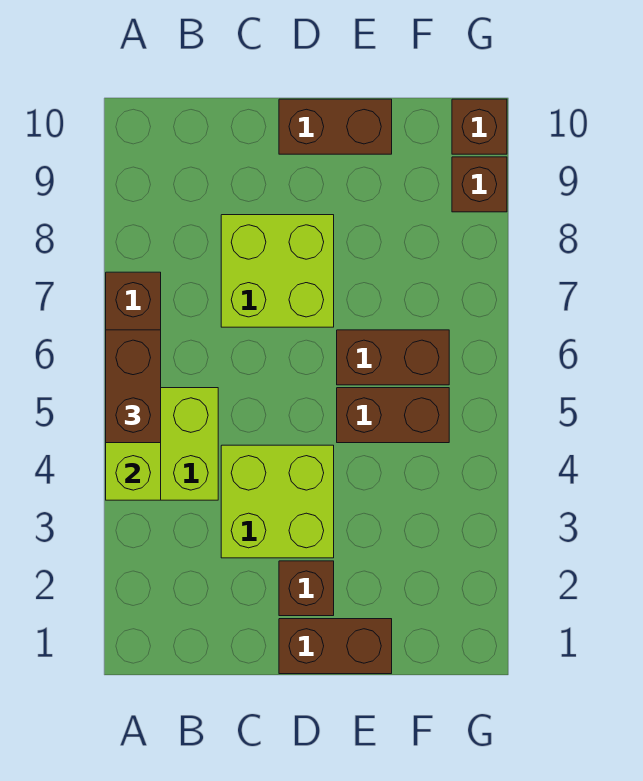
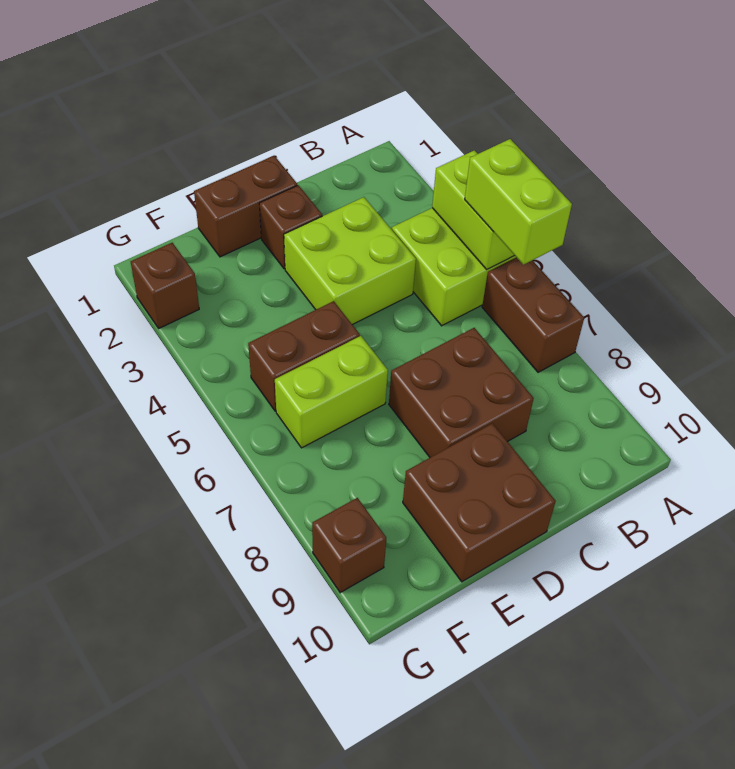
brown 1x2 brick [106,330,161,443] -> lime 1x2 brick [465,139,572,265]
lime 2x2 brick [221,215,334,327] -> brown 2x2 brick [389,328,534,457]
brown 1x2 brick [279,99,392,154] -> brown 2x2 brick [403,423,556,582]
brown 1x2 brick [337,330,449,385] -> lime 1x2 brick [275,336,388,448]
brown 1x1 brick [452,99,507,154] -> brown 1x1 brick moved to [131,243,199,328]

